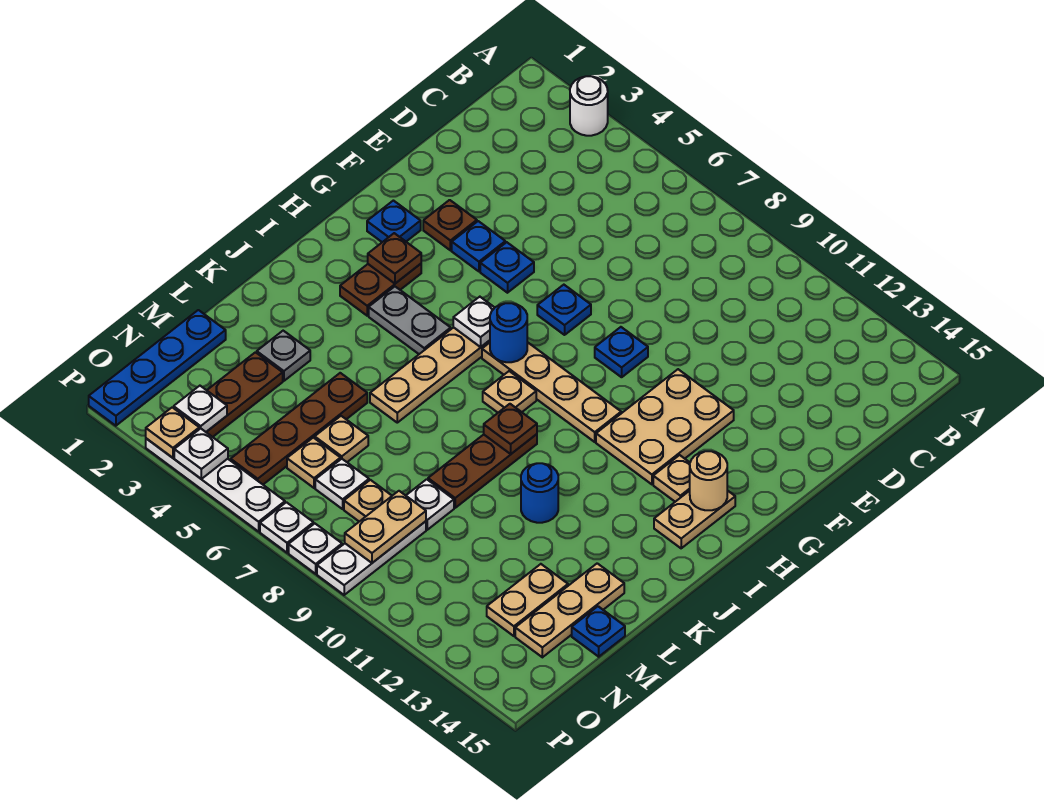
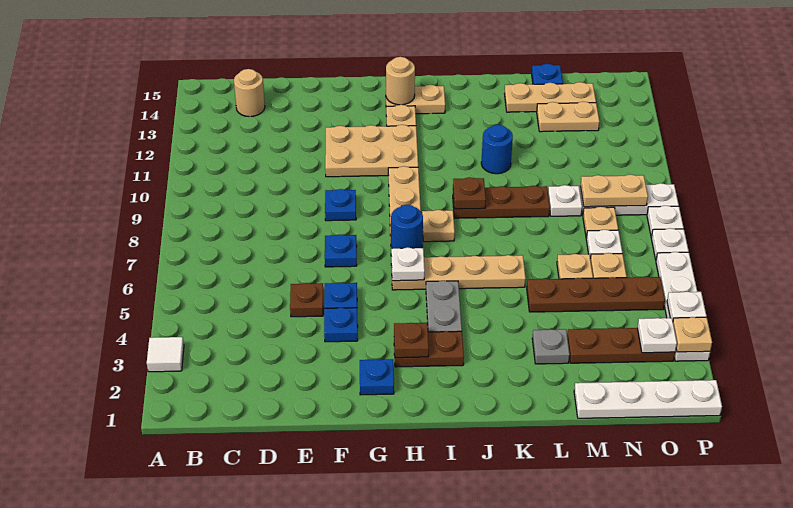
white 1x1 round brick [570,76,608,136] -> white 1x1 tile [147,337,184,372]
none -> tan 1x1 round brick [234,69,265,117]
brown 1x1 plate [423,200,477,250] -> brown 1x1 plate moved to [290,283,323,317]
blue 1x4 plate [89,310,226,426] -> white 1x4 plate [574,380,722,418]

